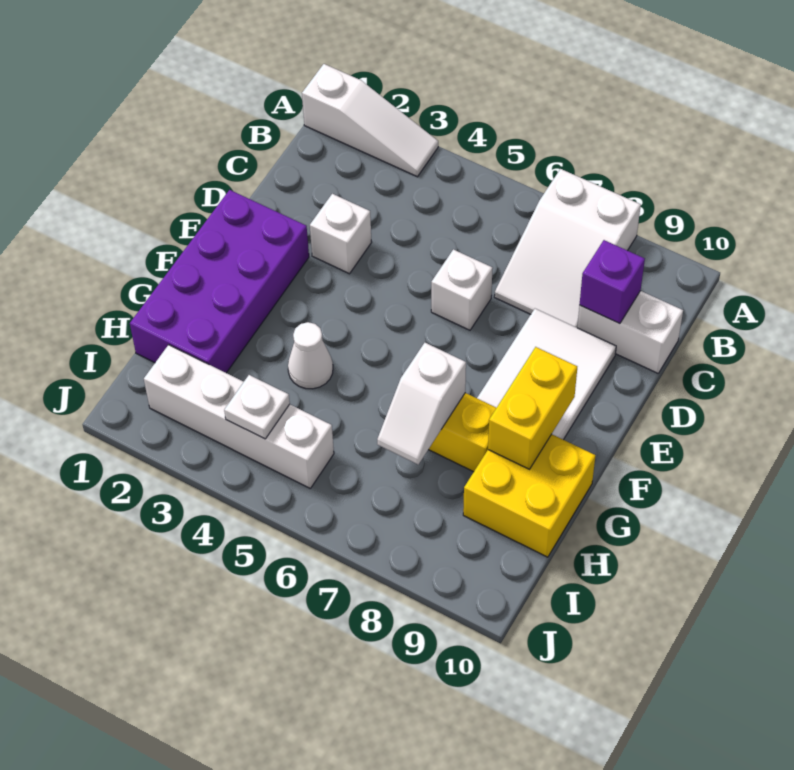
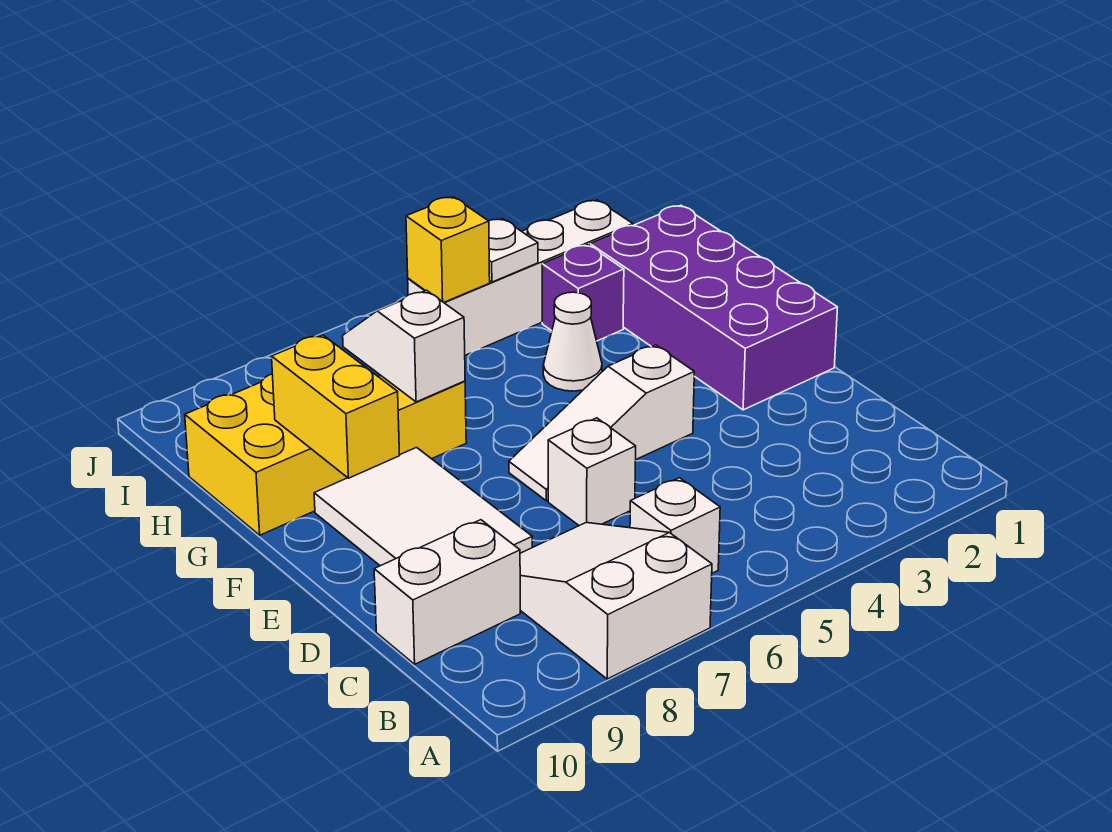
white 1x3 slope [302,64,438,177] -> white 1x3 slope moved to [509,345,694,501]
purple 1x1 brick [580,240,645,324] -> purple 1x1 brick moved to [542,245,624,341]
white 1x1 brick [310,194,372,274] -> white 1x1 brick moved to [630,478,720,573]
none -> yellow 1x1 brick [406,197,490,302]

